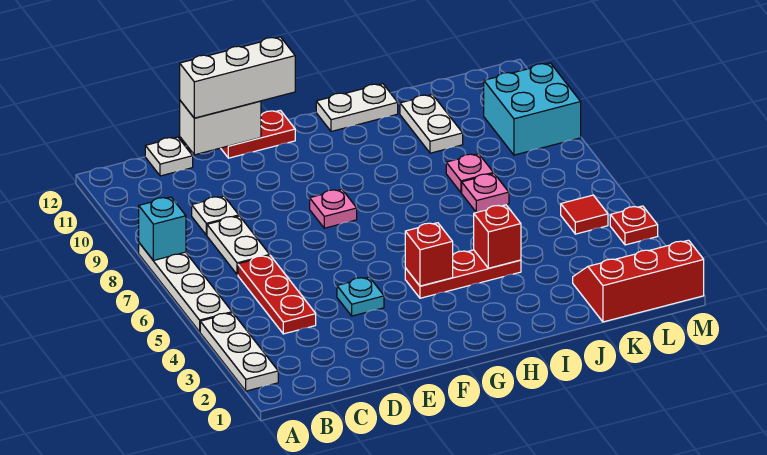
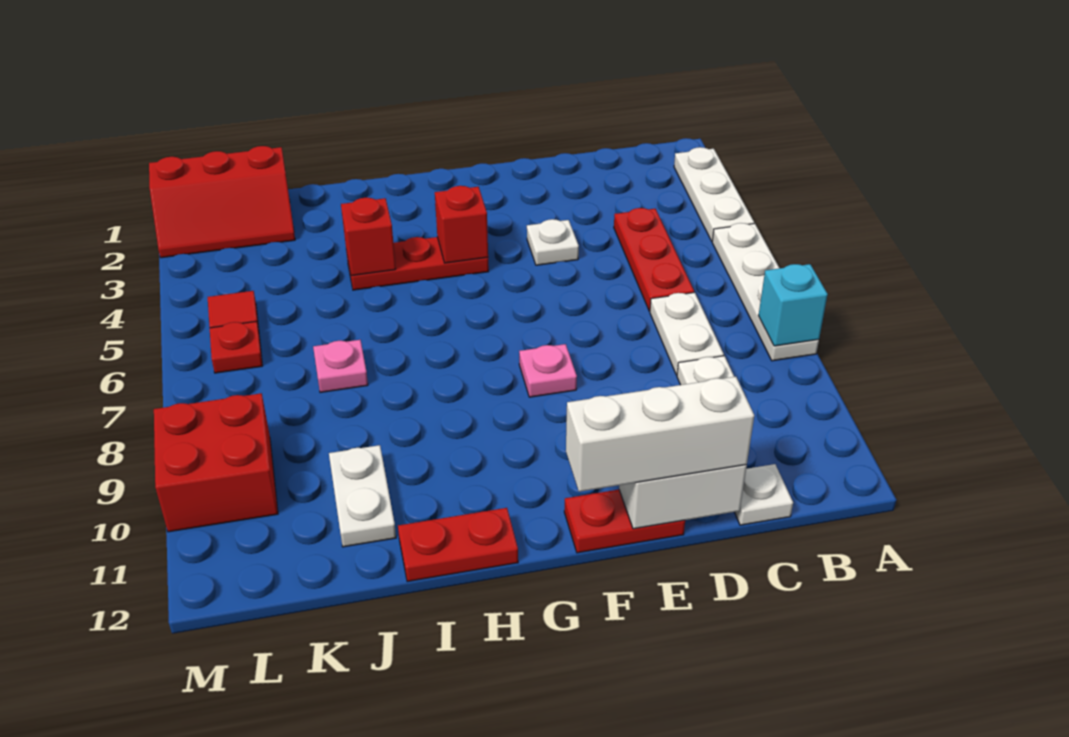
cyan 1x1 plate [337,277,384,316] -> white 1x1 plate [527,219,579,265]
white 1x2 plate [316,84,398,131] -> red 1x2 plate [398,508,518,582]
pink 1x1 plate [446,154,493,193] -> none
cyan 2x2 brick [484,63,581,155] -> red 2x2 brick [154,393,278,532]
red 1x1 plate [610,206,658,245] -> red 1x1 plate moved to [210,321,263,373]

